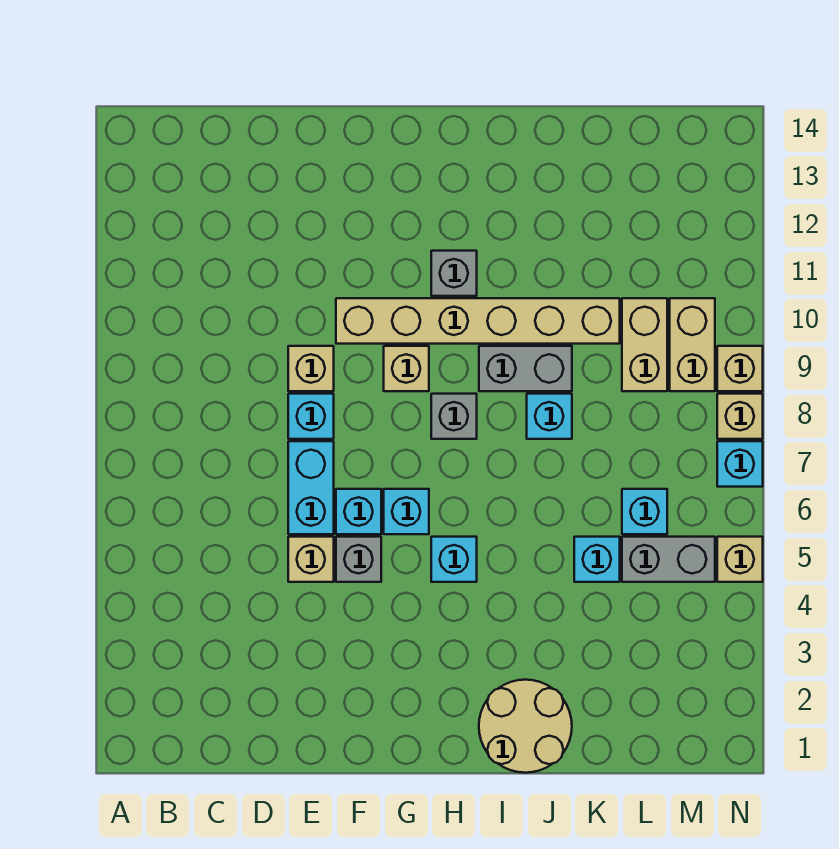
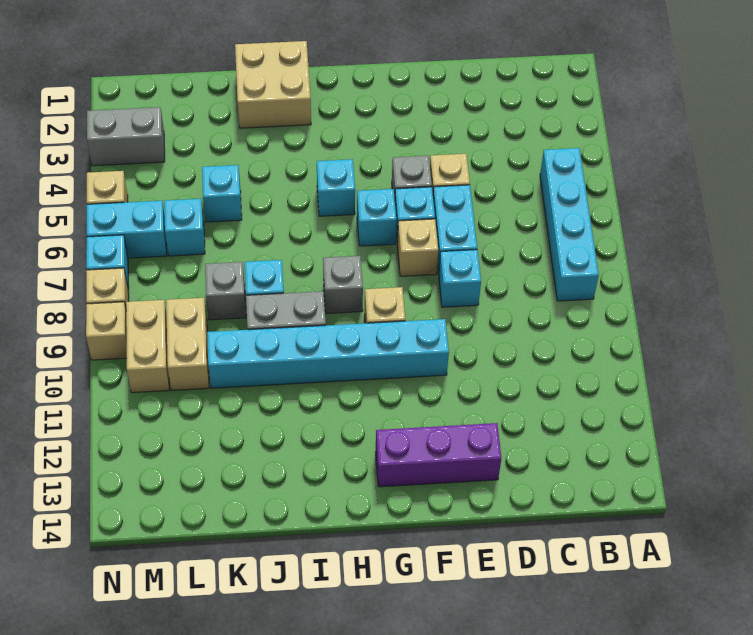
none -> cyan 1x4 brick [540,148,599,301]
tan 1x1 brick [288,346,334,391] -> tan 1x1 brick moved to [397,219,438,276]
none -> purple 1x3 brick [376,423,501,487]
tan 1x6 brick [336,298,620,344] -> cyan 1x6 brick [207,319,449,388]
grey 1x1 brick [431,251,477,296] -> grey 1x1 brick moved to [205,262,246,320]
tan 2x2 round brick [479,680,572,773] -> tan 2x2 brick [235,41,311,128]
grey 1x2 brick [622,537,715,582] -> grey 1x2 brick moved to [87,107,165,166]
none -> cyan 1x2 brick [87,201,167,258]

